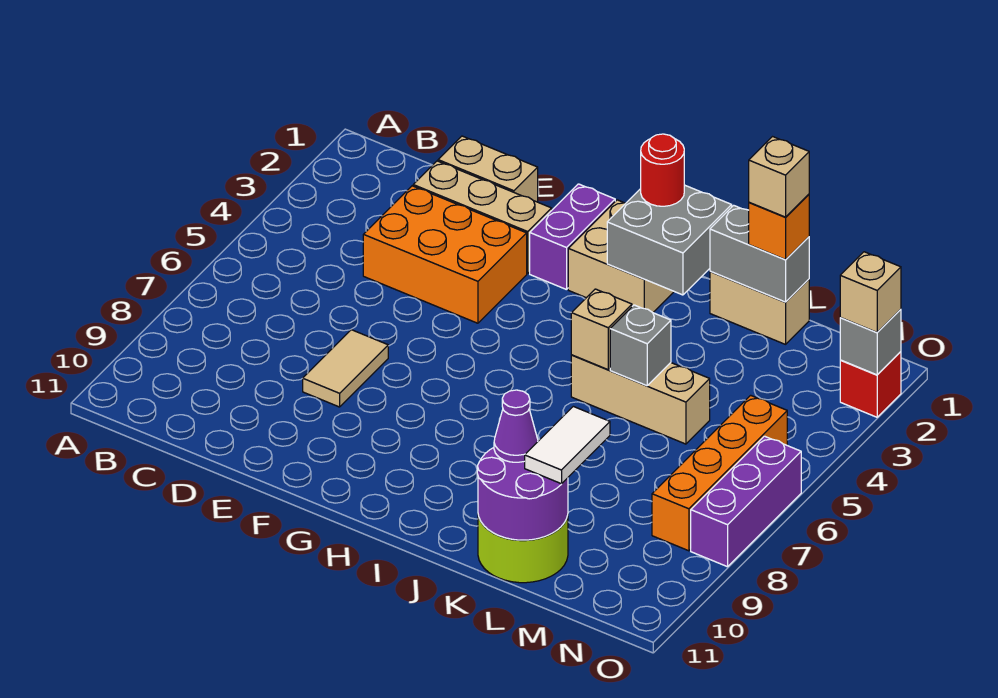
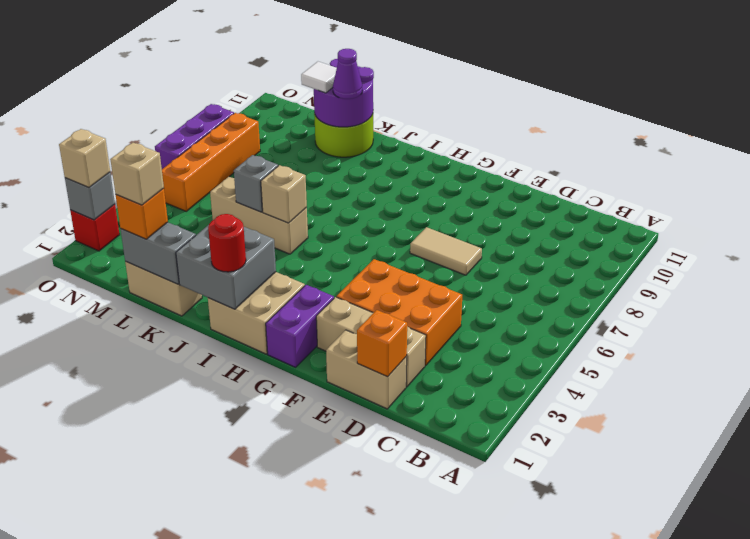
none -> orange 1x1 brick [357,310,407,377]
tan 1x2 tile [303,330,388,407] -> tan 1x2 tile turned to [410,227,482,275]
white 1x2 tile [525,406,610,484] -> white 1x1 tile [301,62,337,93]

